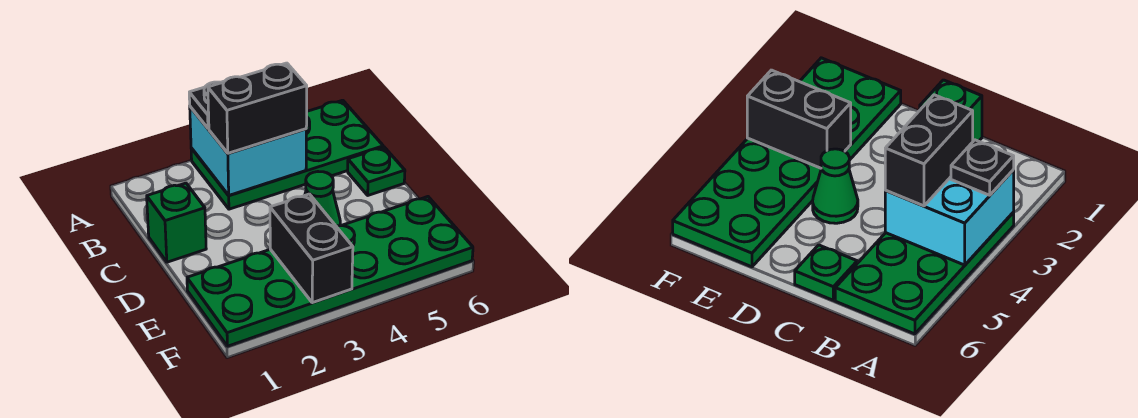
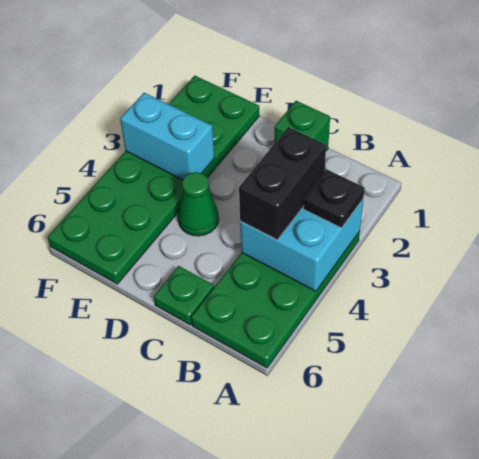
black 1x2 brick [270,194,353,303] -> cyan 1x2 brick [120,93,214,180]

